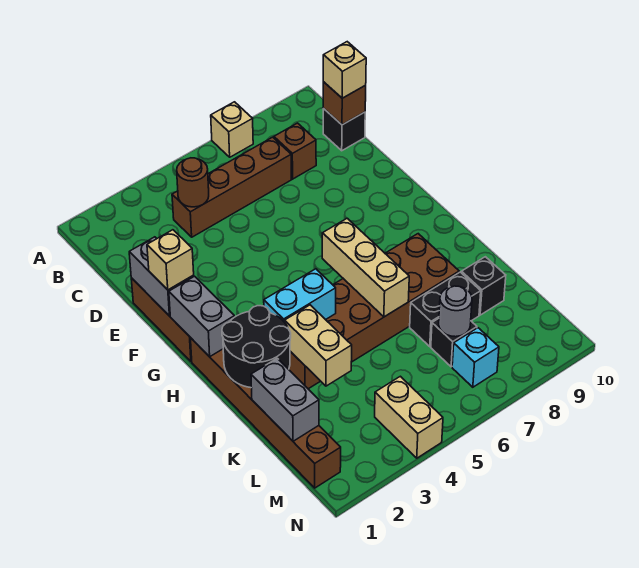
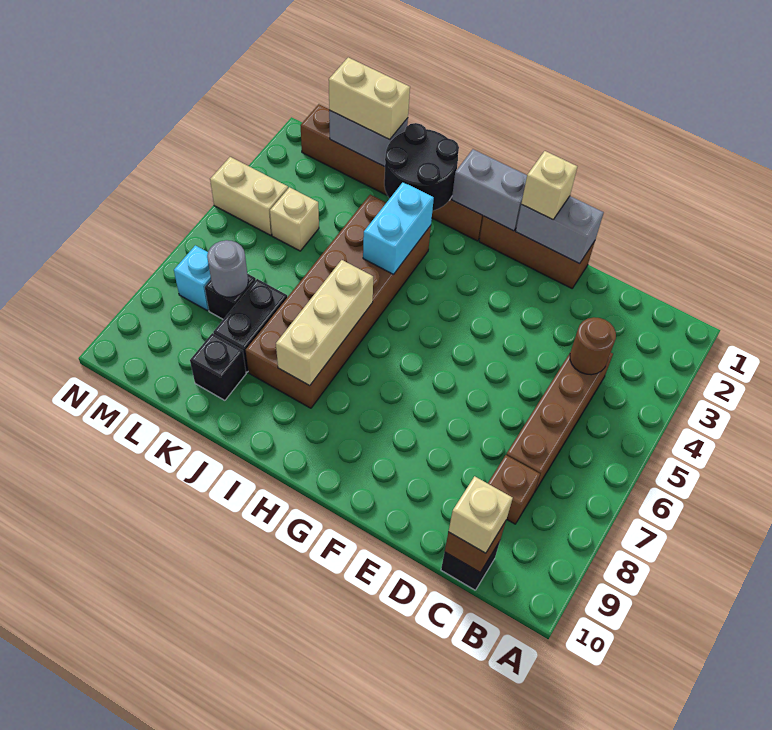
tan 1x1 brick [211,102,253,157] -> tan 1x1 brick moved to [270,187,319,251]
tan 1x3 brick [322,218,409,317] -> tan 1x3 brick turned to [276,260,373,386]
tan 1x2 brick [285,305,352,386] -> tan 1x2 brick moved to [329,57,410,140]

